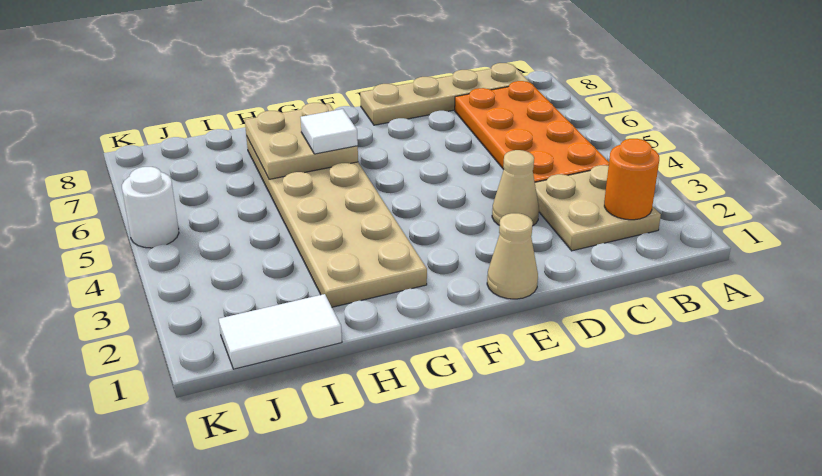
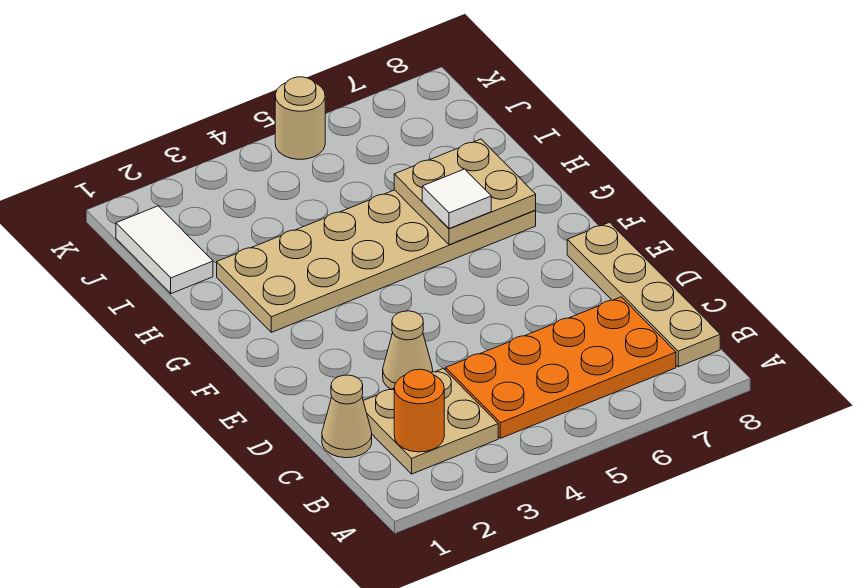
tan 1x1 cone [487,213,538,299] -> tan 1x1 cone moved to [322,375,372,458]
white 1x1 round brick [122,167,179,248] -> tan 1x1 round brick [275,77,325,160]

